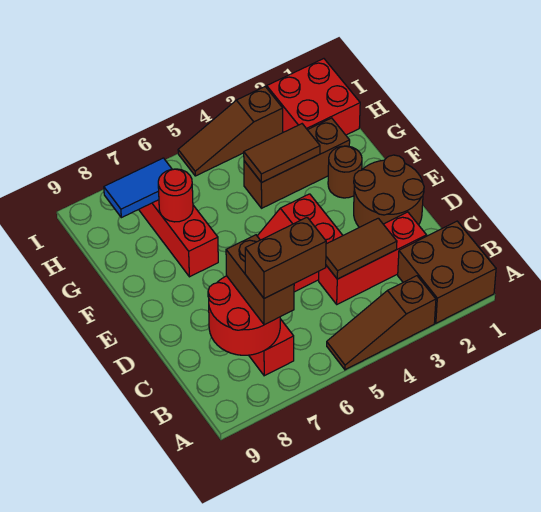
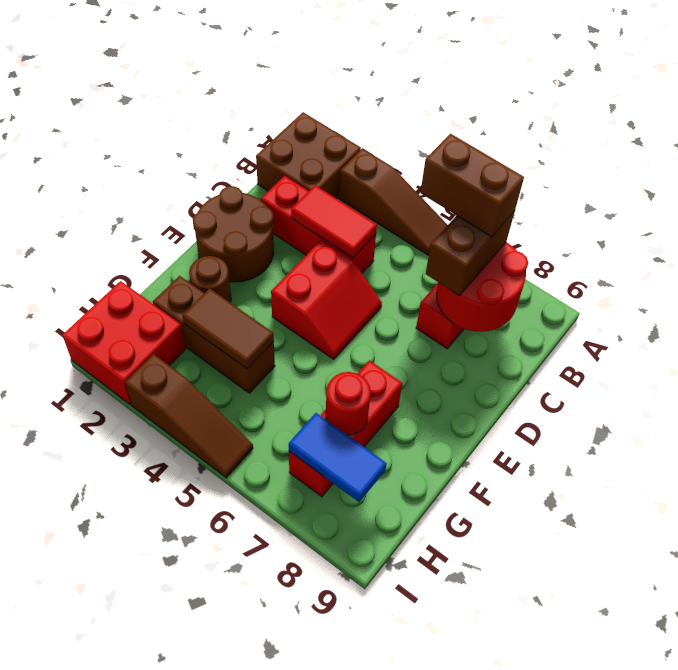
brown 1x2 tile [326,218,397,279] -> red 1x2 tile [291,185,377,258]

